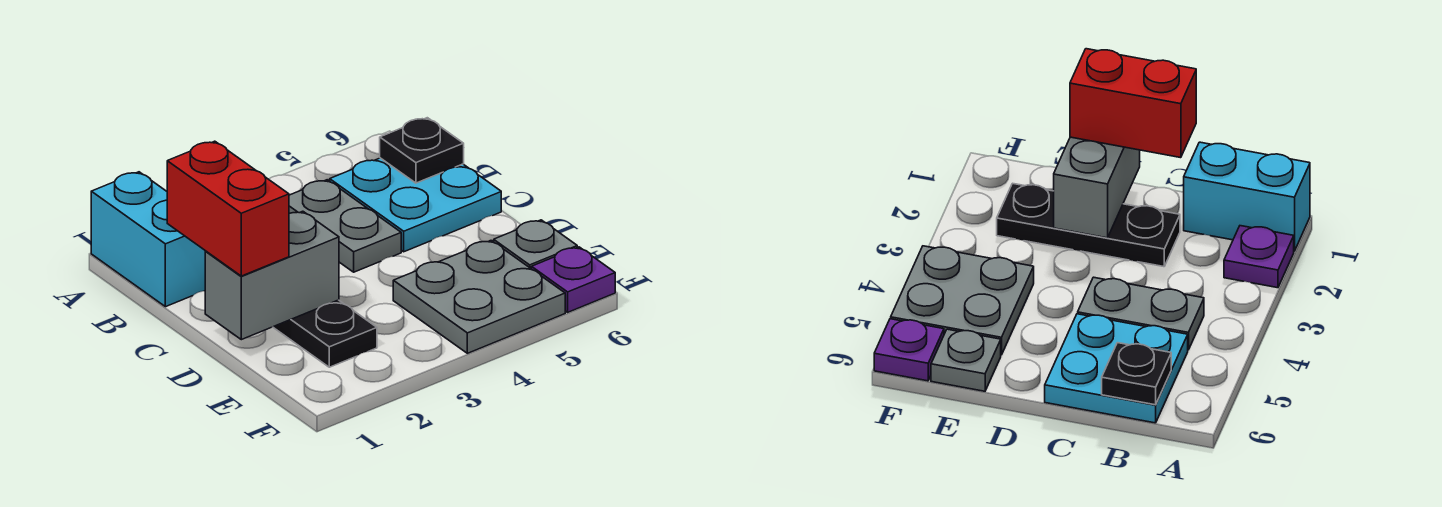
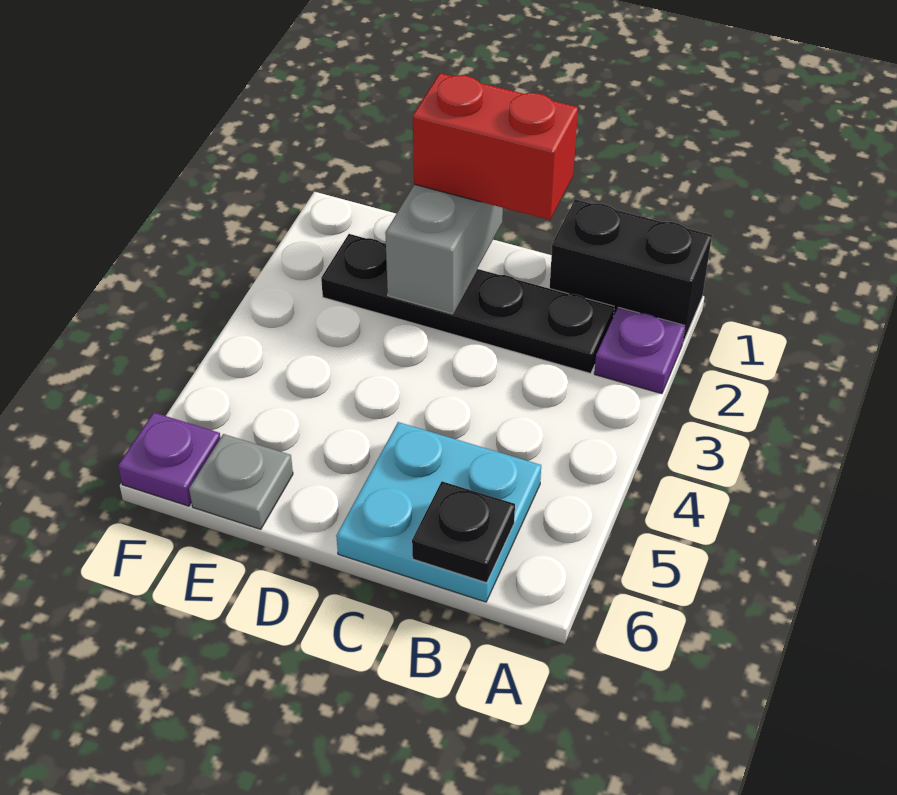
cyan 1x2 brick [91,172,205,307] -> black 1x2 brick [550,199,712,342]
grey 1x2 plate [289,180,401,272] -> none
black 1x3 plate [273,300,377,367] -> black 1x4 plate [321,234,614,373]
grey 2x2 plate [393,241,565,353] -> none

